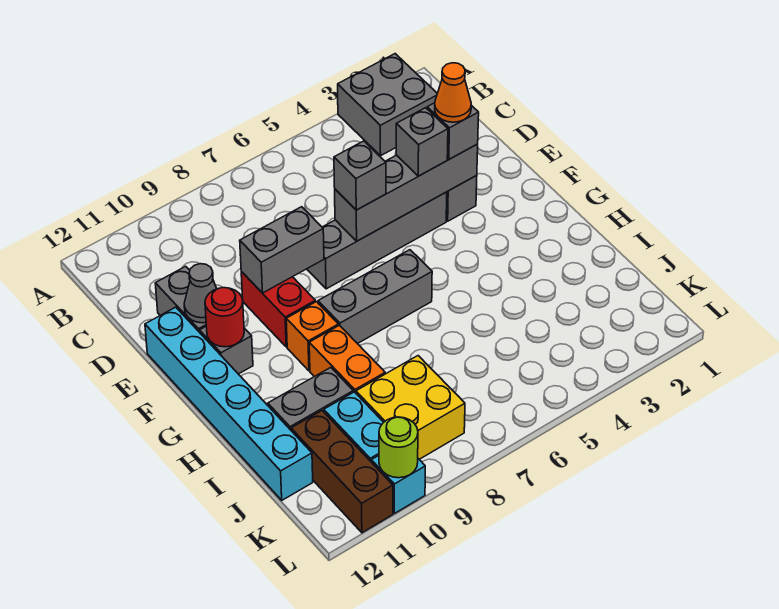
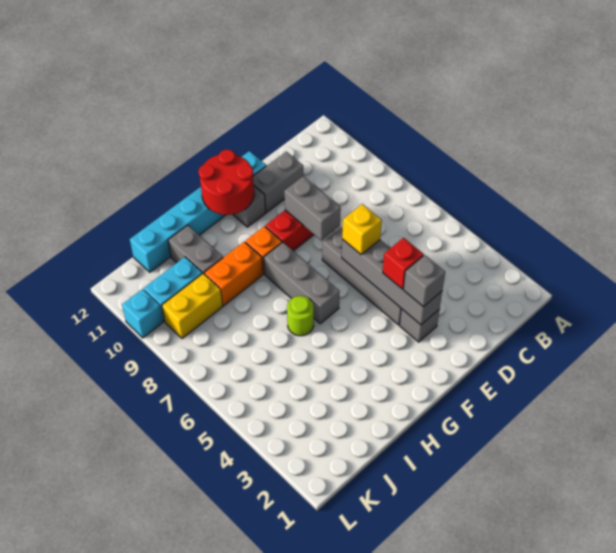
grey 2x2 brick [338,54,437,156] -> none
orange 1x1 cone [435,63,471,122] -> none
grey 1x1 brick [396,108,448,176] -> red 1x1 brick [383,238,424,289]
grey 1x1 brick [334,141,386,210] -> yellow 1x1 brick [342,204,382,254]
grey 1x1 cone [184,264,217,323] -> none
red 1x1 round brick [205,287,244,347] -> red 2x2 round brick [199,150,254,215]
yellow 2x2 brick [356,356,465,459] -> yellow 1x2 brick [162,273,223,339]
brown 1x3 brick [291,411,393,533] -> none
lime 1x1 round brick [379,417,418,478] -> lime 1x1 round brick moved to [287,296,314,336]

